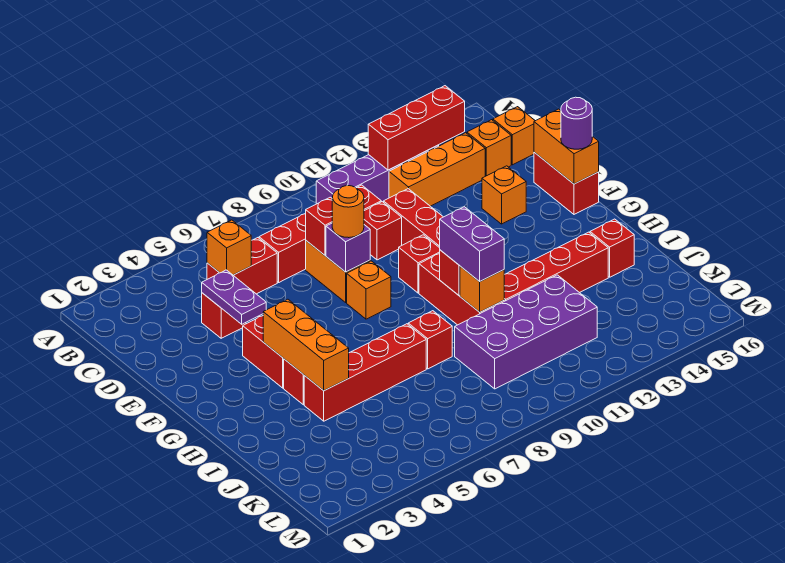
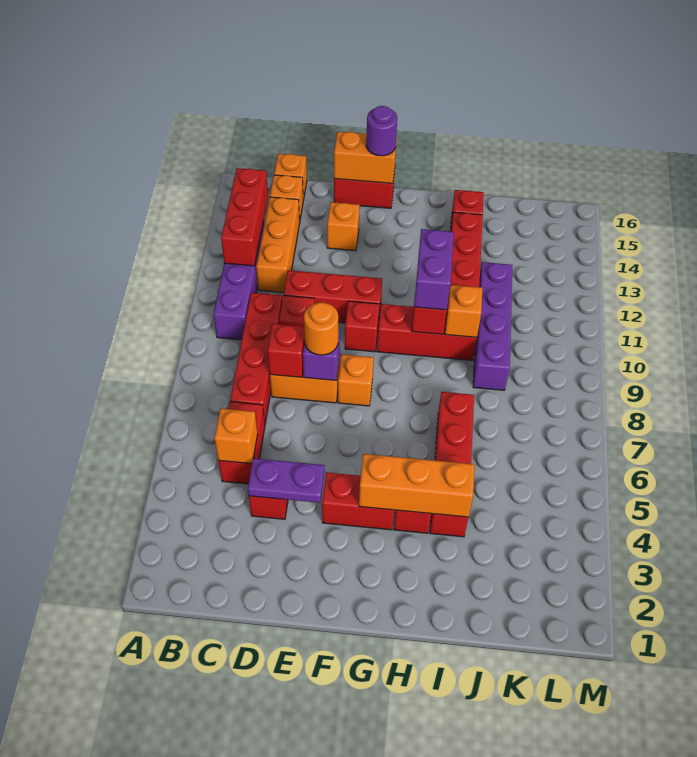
purple 1x2 brick [440,207,504,282] -> purple 1x2 brick turned to [414,229,454,310]
red 1x1 brick [408,311,452,369] -> none
purple 2x4 brick [455,275,597,389] -> purple 1x4 brick [473,262,512,390]

